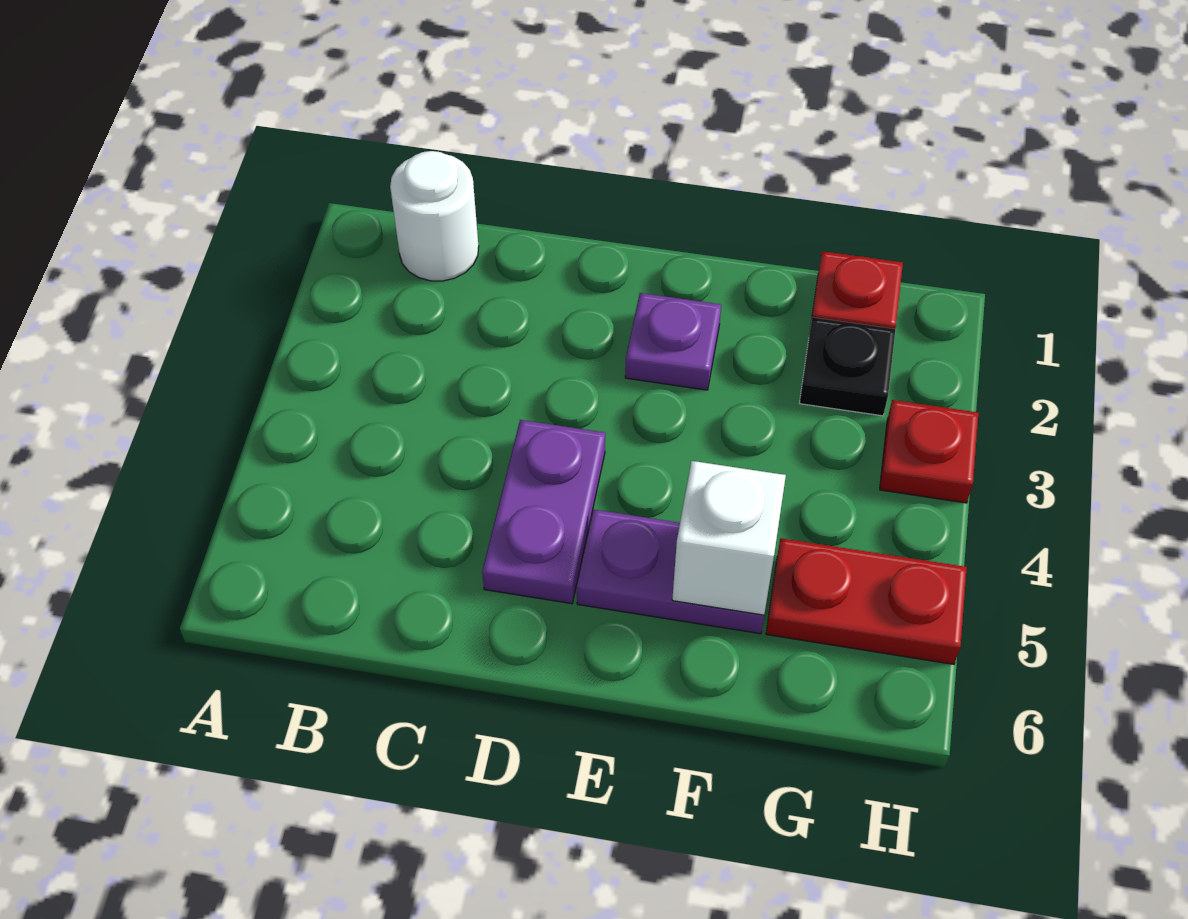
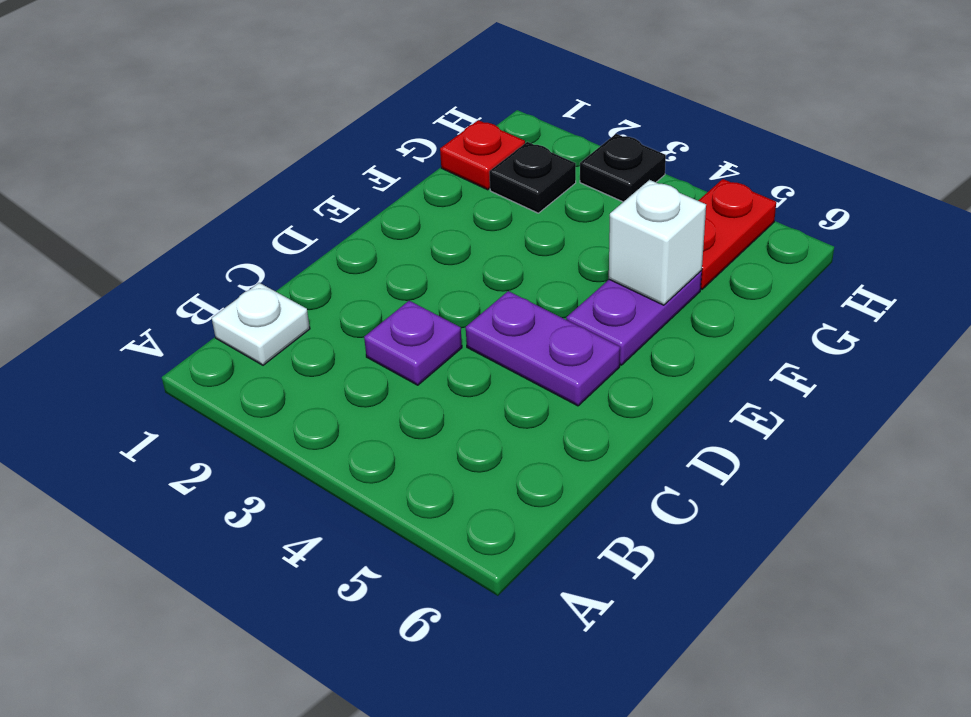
white 1x1 round brick [390,151,479,281] -> white 1x1 plate [212,283,310,365]
purple 1x1 plate [625,293,721,390] -> purple 1x1 plate moved to [364,301,462,385]
red 1x1 plate [880,400,978,503] -> black 1x1 plate [580,134,666,202]

